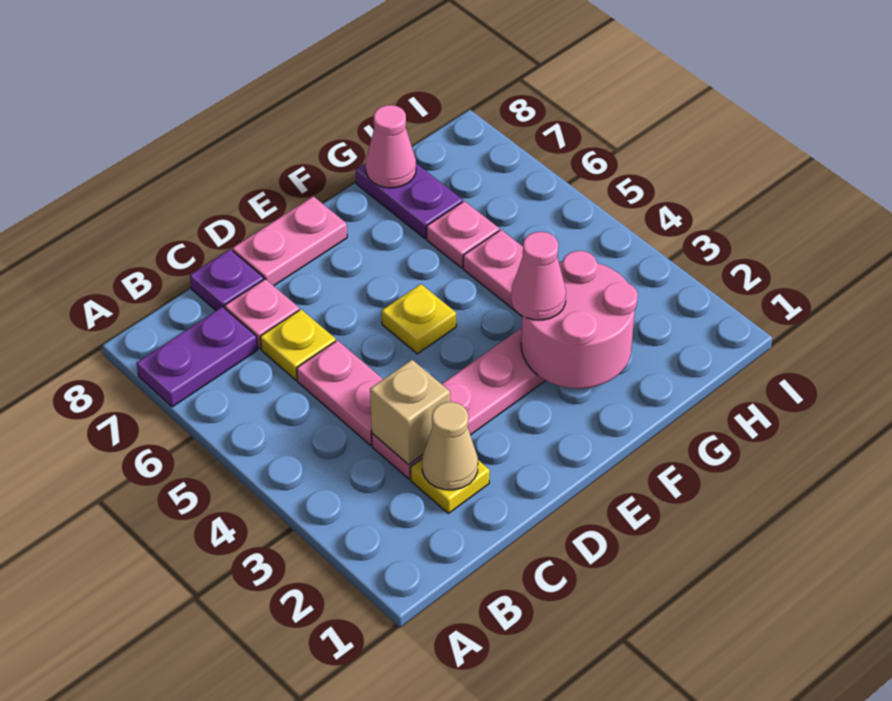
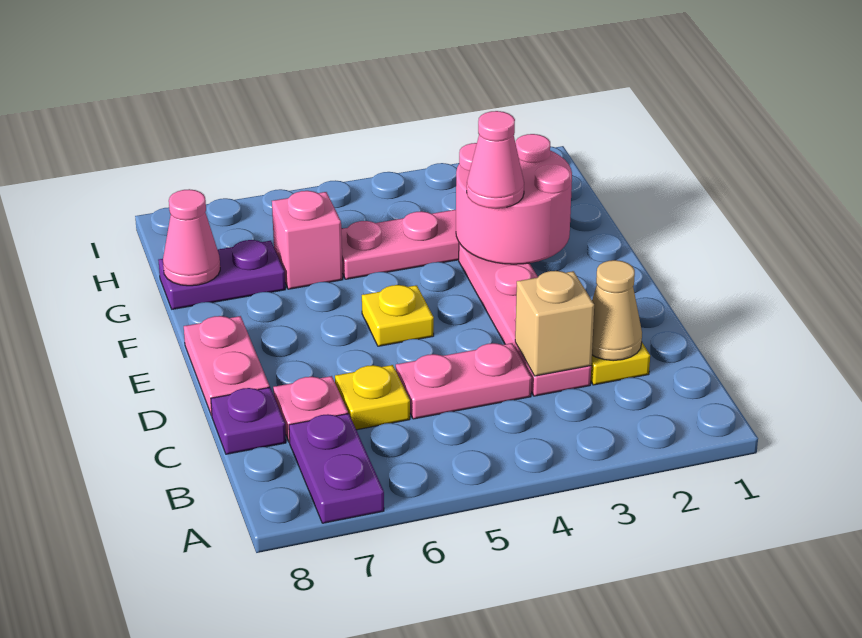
pink 1x1 plate [427,201,499,268] -> pink 1x1 brick [272,191,343,289]

